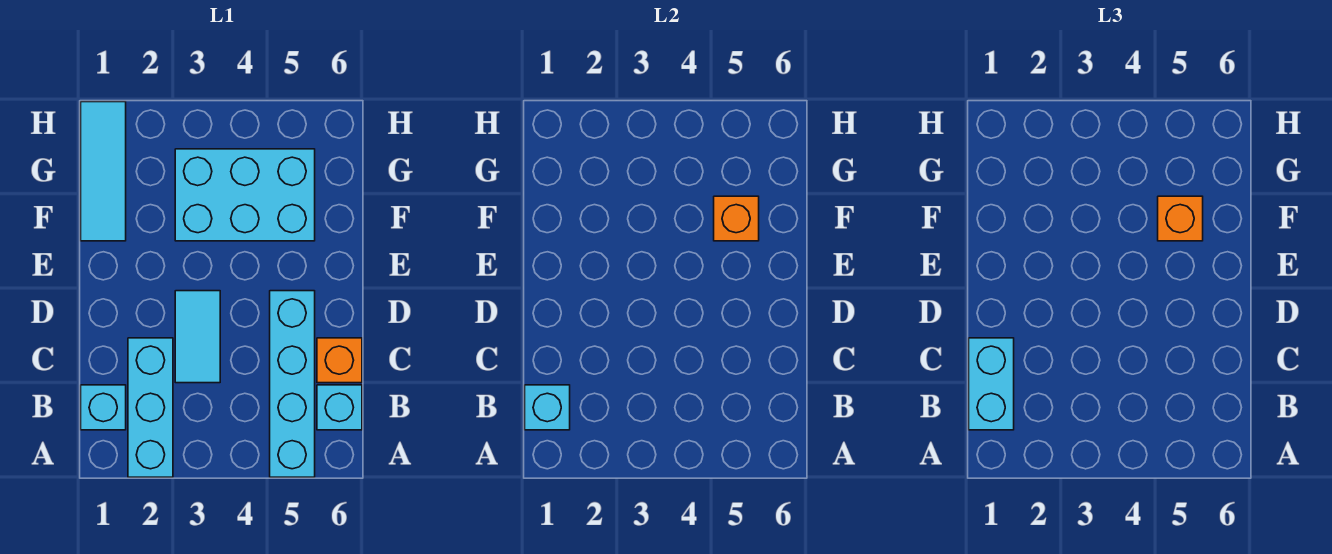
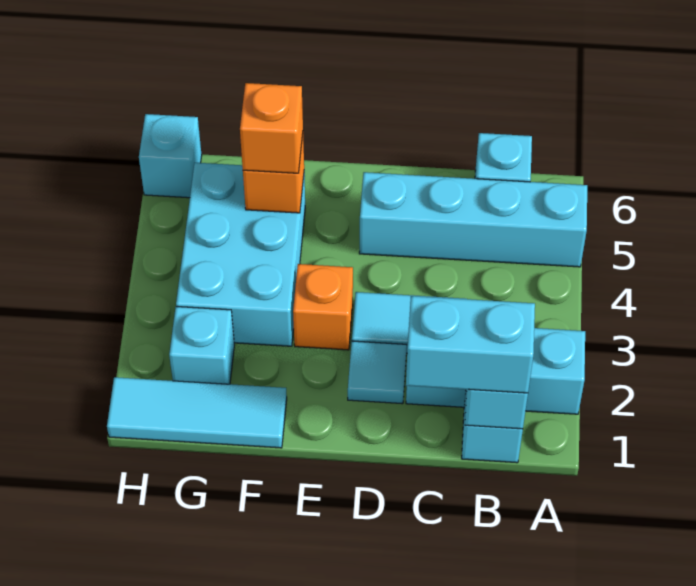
orange 1x1 brick [317,338,362,383] -> orange 1x1 brick moved to [293,264,353,350]
none -> cyan 1x1 tile [348,341,407,404]
none -> cyan 1x1 brick [169,307,234,384]
none -> cyan 1x1 brick [139,114,202,198]

